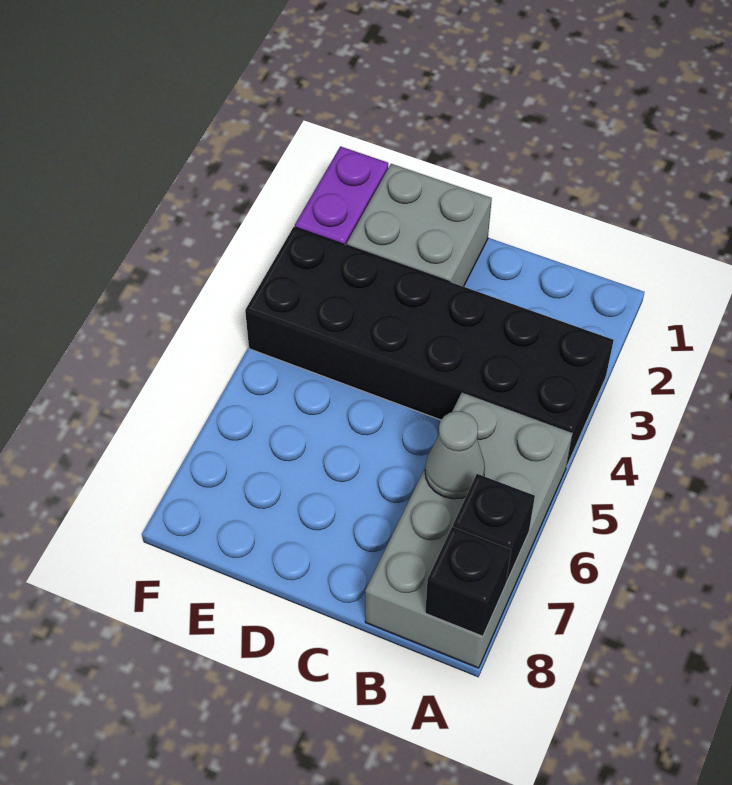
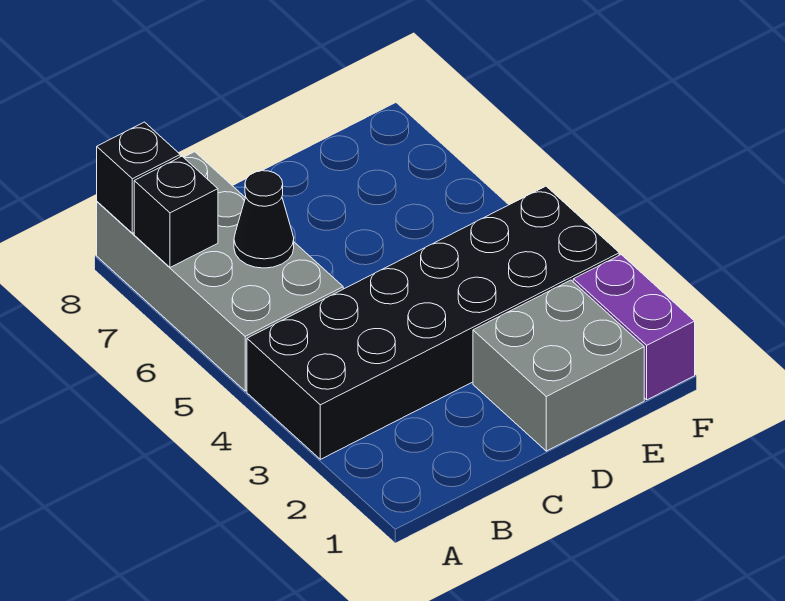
grey 1x1 cone [425,411,485,499] -> black 1x1 cone [234,171,294,268]

